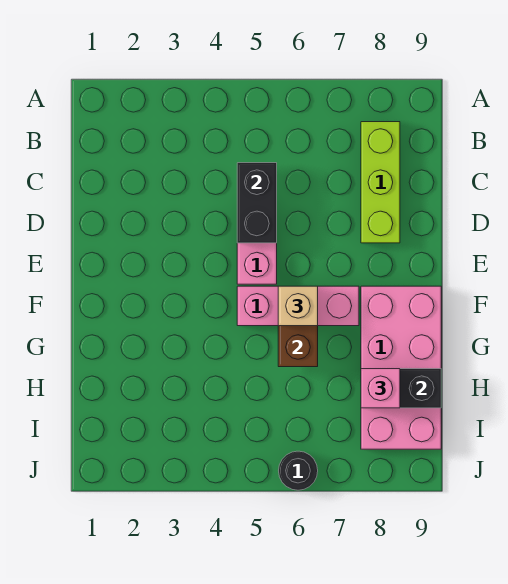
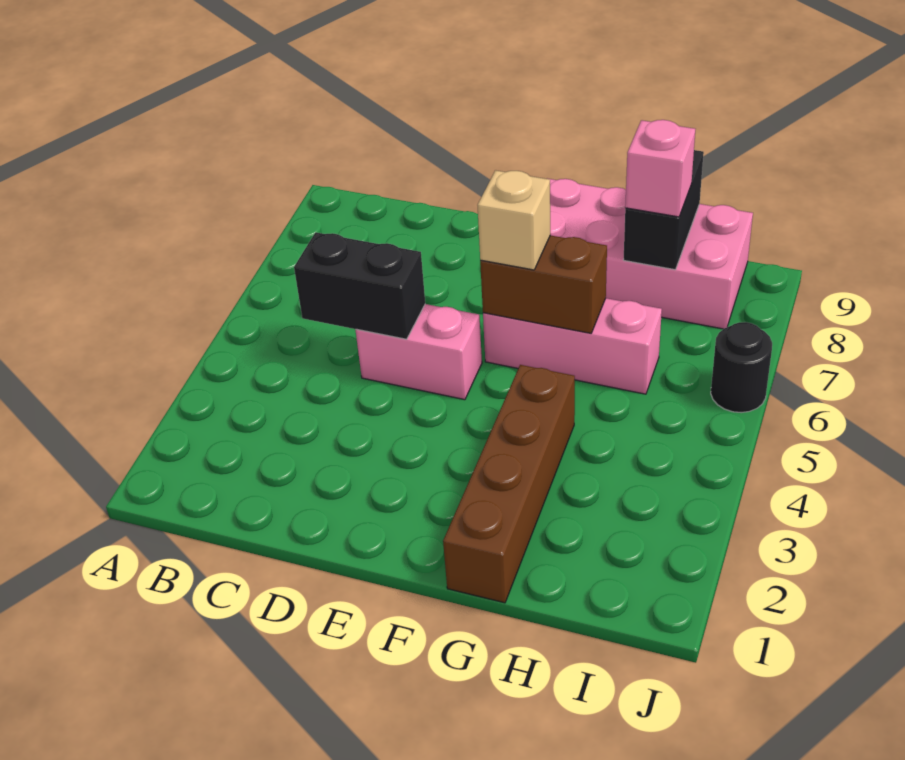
lime 1x3 brick [361,122,400,243] -> none
pink 1x3 brick [237,286,359,326] -> pink 1x3 brick turned to [483,298,662,394]
none -> brown 1x4 brick [443,365,575,603]

